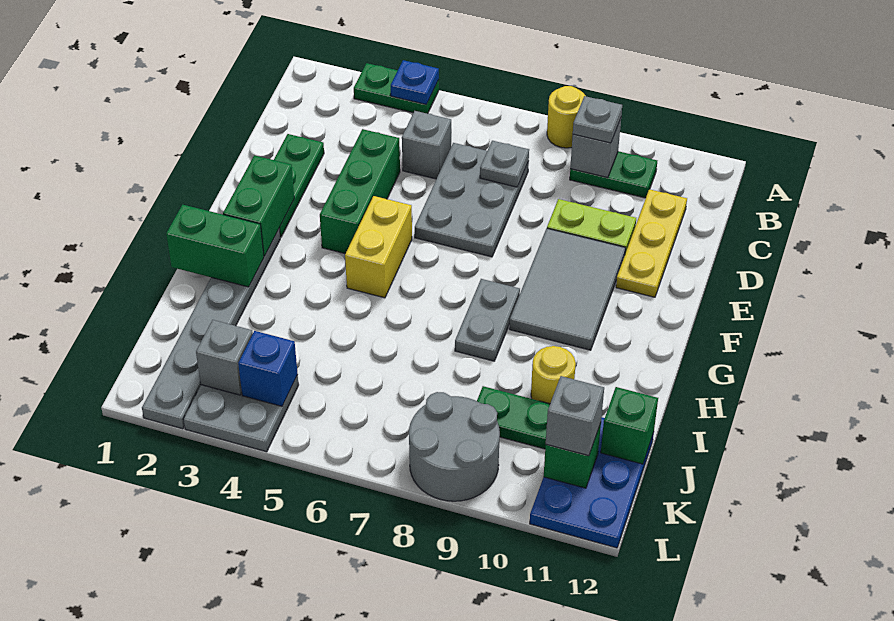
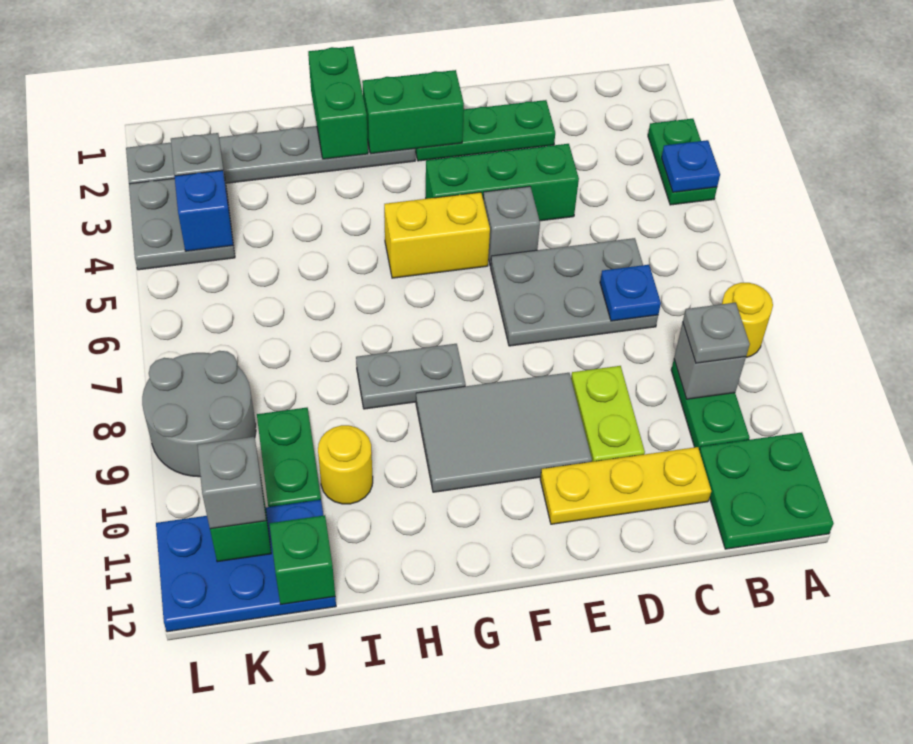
none -> green 2x2 plate [699,432,834,549]
grey 1x1 brick [402,111,451,179] -> grey 1x1 brick moved to [483,186,540,266]
grey 1x1 plate [480,141,529,187] -> blue 1x1 plate [600,265,661,321]

